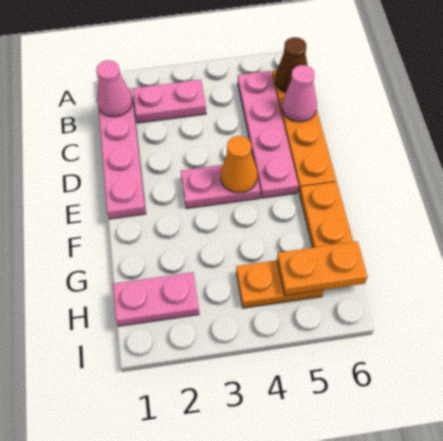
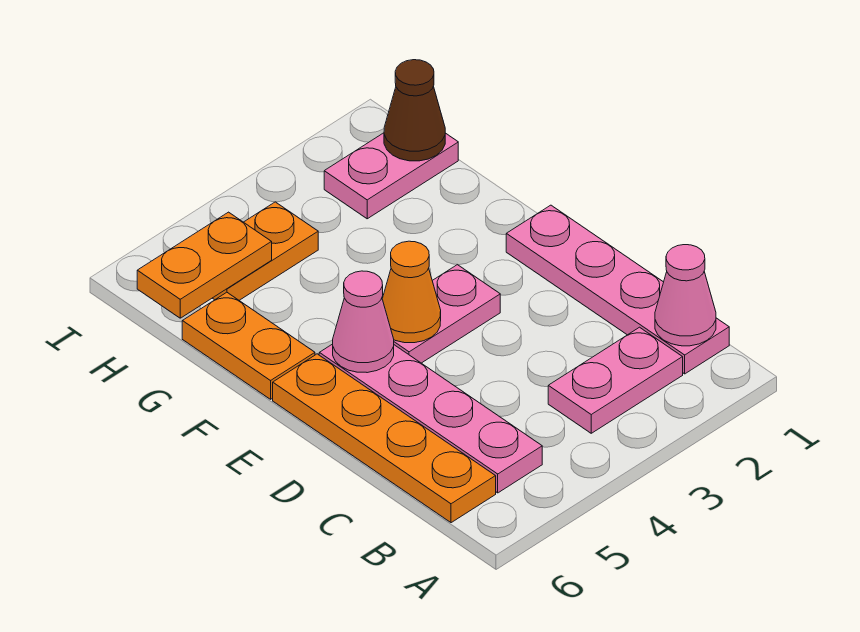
brown 1x1 cone [275,37,308,93] -> brown 1x1 cone moved to [384,60,445,161]
pink 1x1 cone [282,65,317,122] -> pink 1x1 cone moved to [333,271,394,373]

